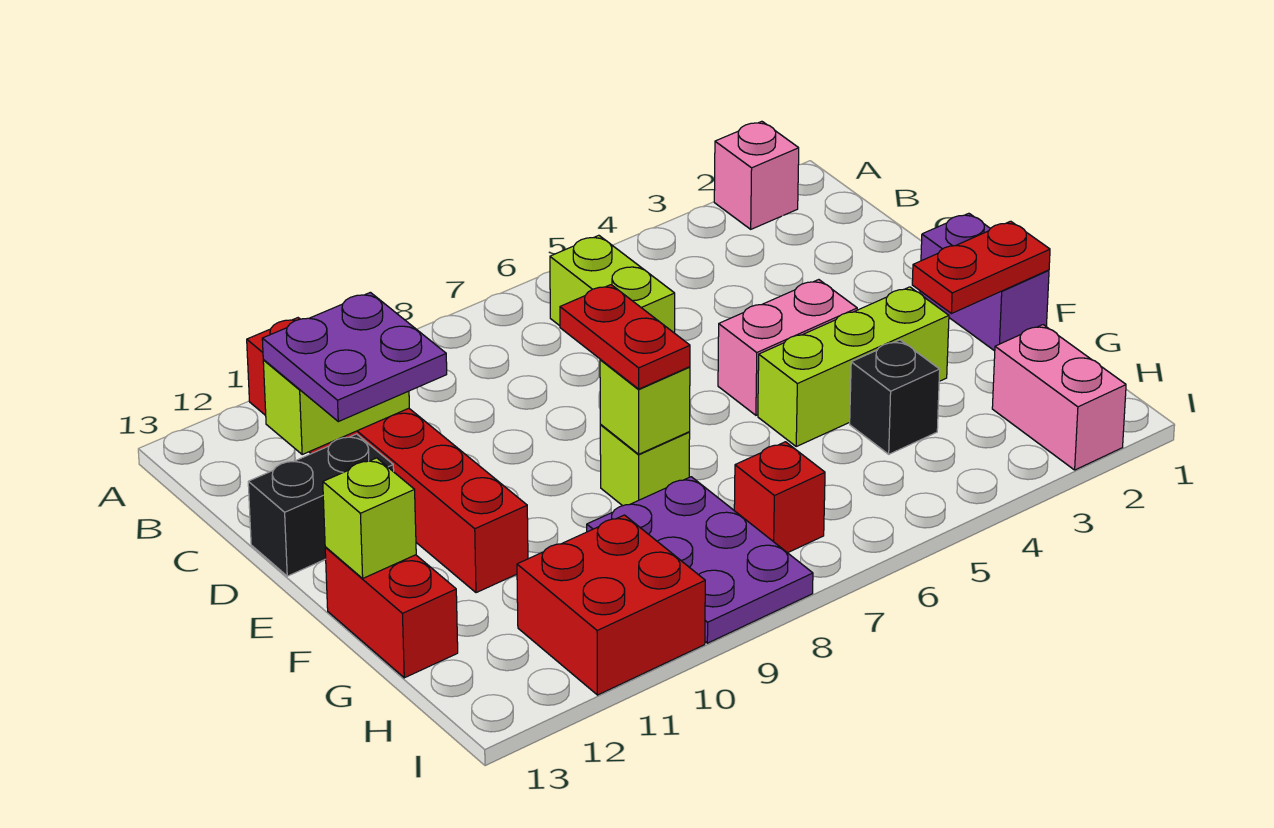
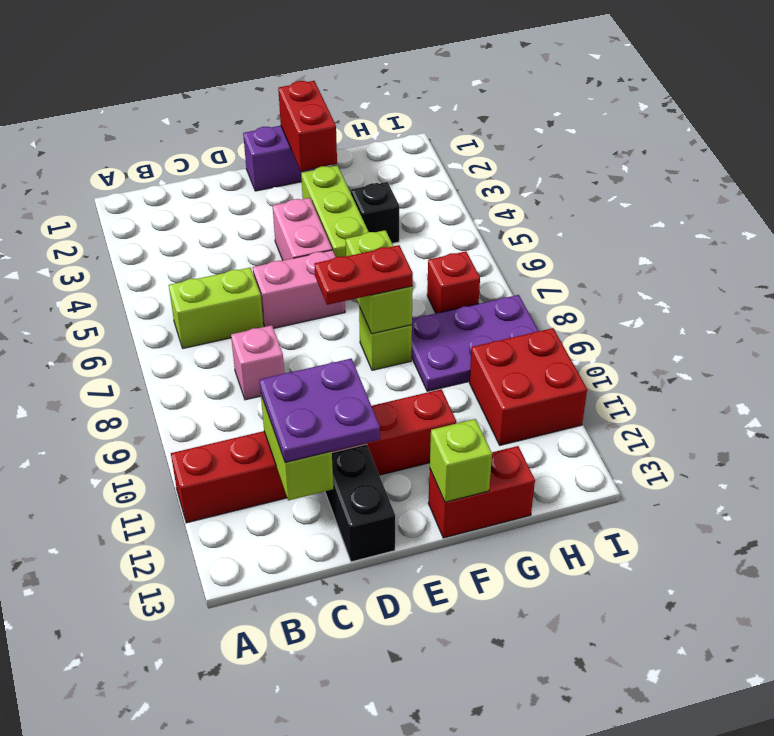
pink 1x1 brick [714,121,799,229] -> pink 1x1 brick moved to [231,325,284,400]
red 1x2 plate [912,221,1050,314] -> red 1x2 brick [278,81,337,171]
lime 1x1 brick [600,360,690,454] -> lime 1x2 brick [346,230,413,334]
pink 1x2 brick [992,325,1126,470] -> pink 1x2 brick moved to [253,250,345,328]

